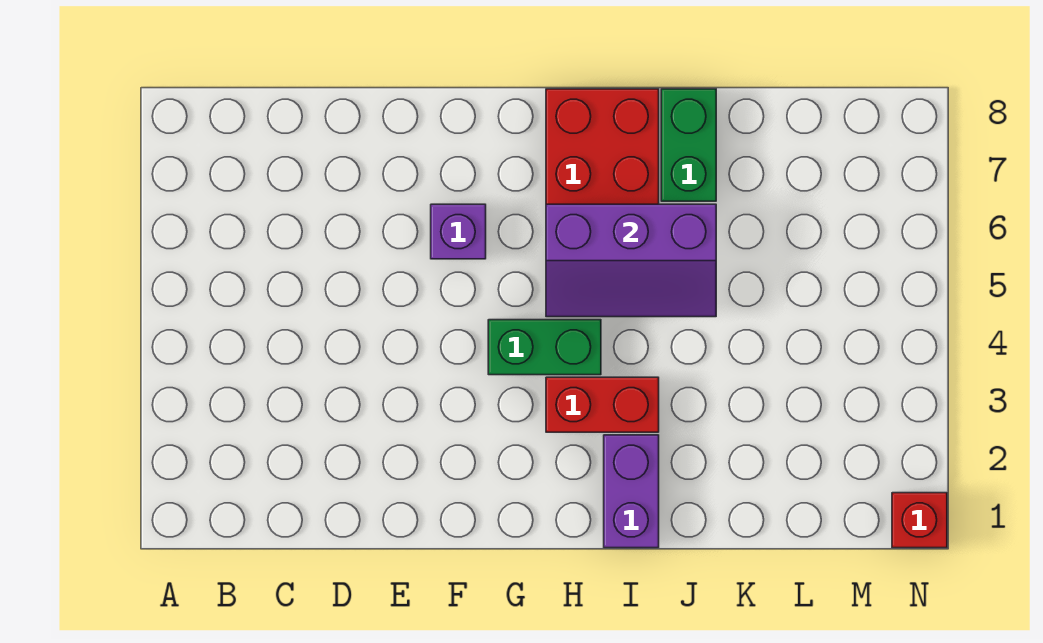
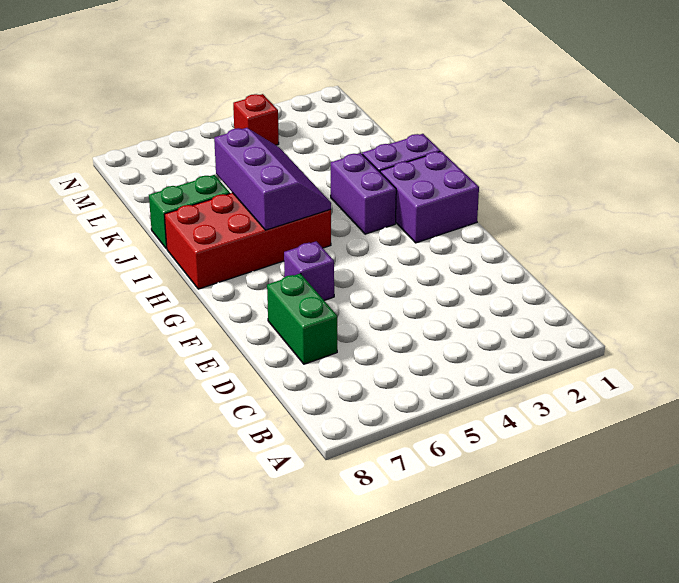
none -> purple 2x2 brick [380,151,479,243]
green 1x2 brick [488,320,601,375] -> green 1x2 brick moved to [267,273,337,364]
red 1x2 brick [546,377,659,432] -> purple 1x2 brick [331,153,396,234]
red 1x1 brick [892,493,947,548] -> red 1x1 brick moved to [233,94,279,145]

